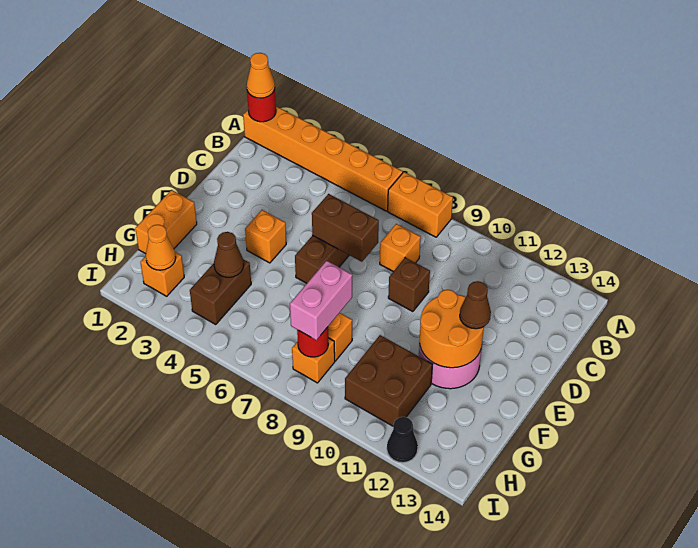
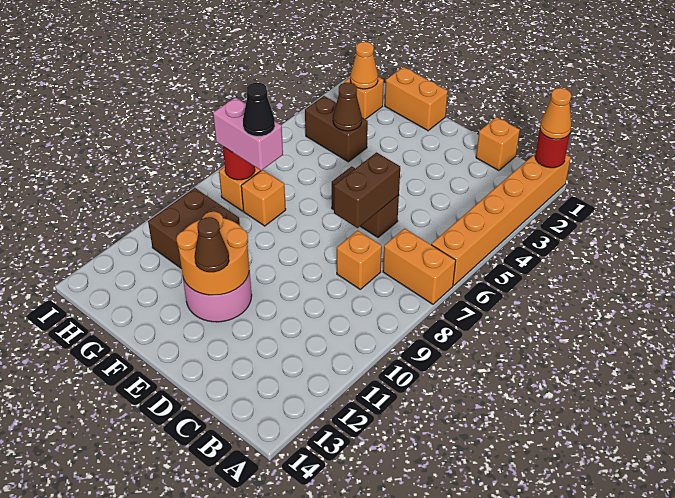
orange 1x2 brick [388,172,453,237] -> orange 1x2 brick turned to [383,229,456,304]
brown 1x1 brick [388,257,430,312] -> none
orange 1x1 brick [245,210,286,263] -> orange 1x1 brick moved to [476,117,520,171]
black 1x1 cone [387,417,418,463] -> black 1x1 cone moved to [243,83,275,136]

